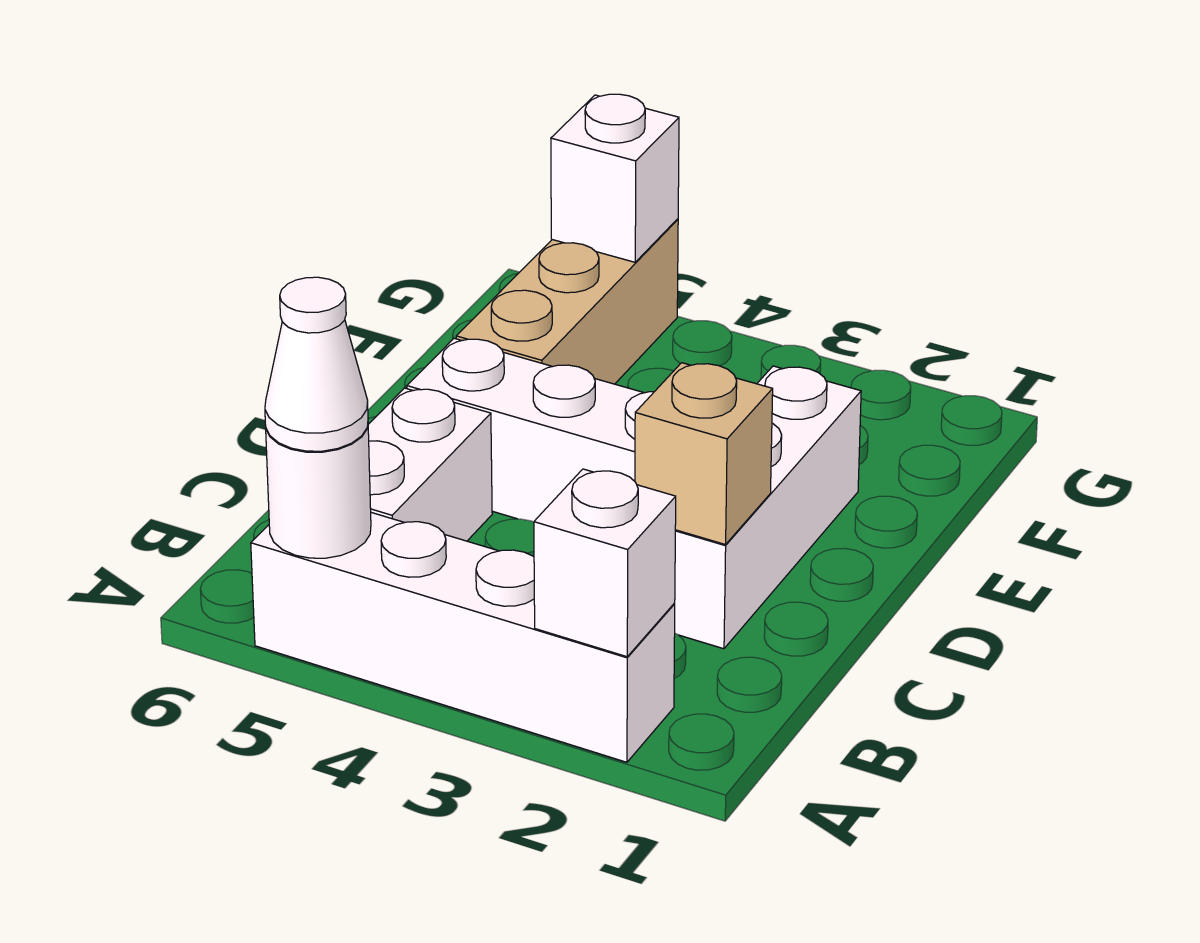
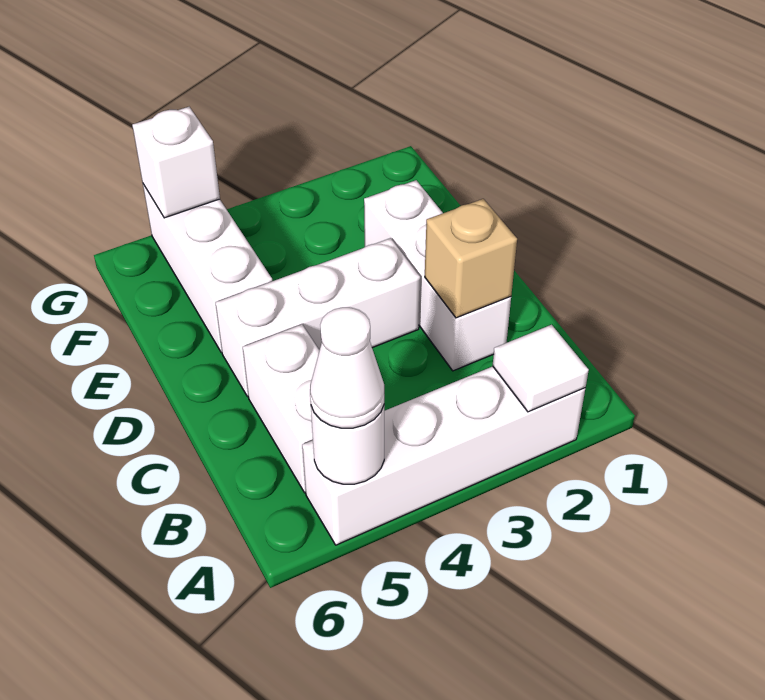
white 1x1 brick [534,469,676,657] -> white 1x1 tile [493,325,589,412]
tan 1x3 brick [456,219,678,384] -> white 1x3 brick [143,184,272,353]

